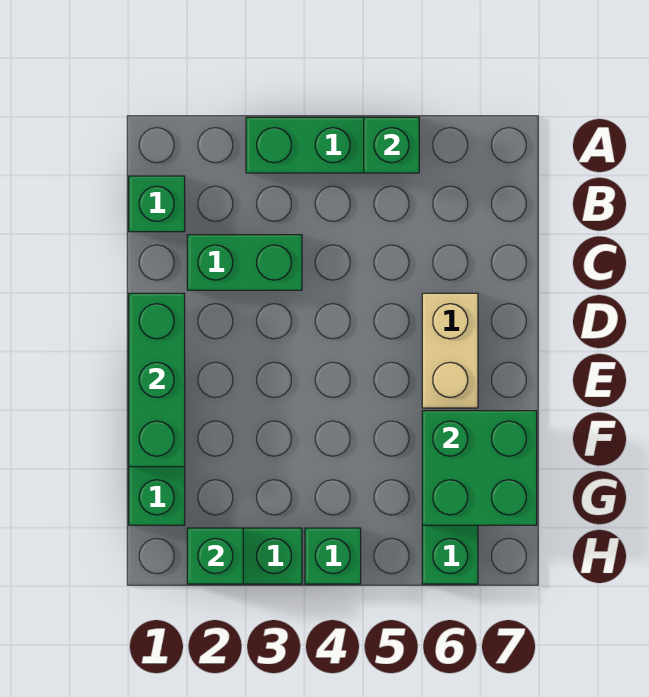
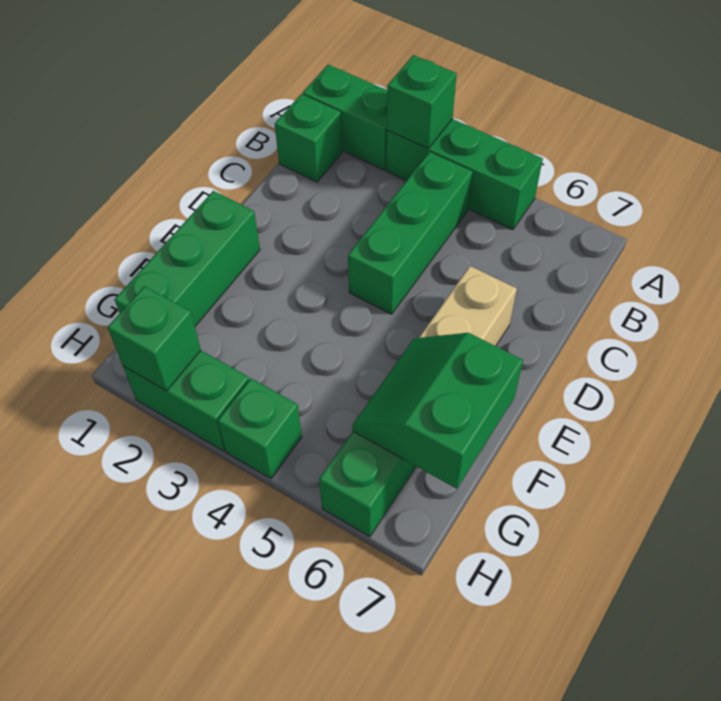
green 1x1 brick [364,117,419,173] -> green 1x1 brick moved to [387,55,457,149]
green 1x2 brick [187,235,302,290] -> green 1x2 brick moved to [303,65,387,170]
green 1x3 brick [129,293,185,467] -> green 1x3 brick moved to [348,152,472,314]
green 2x2 brick [422,411,537,525] -> green 2x2 slope [352,333,523,489]

